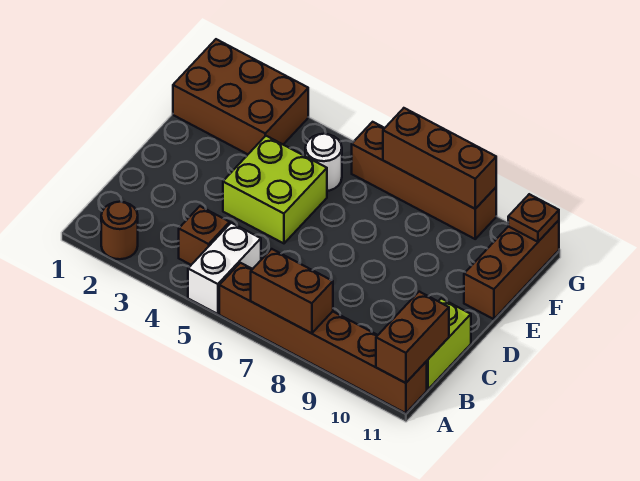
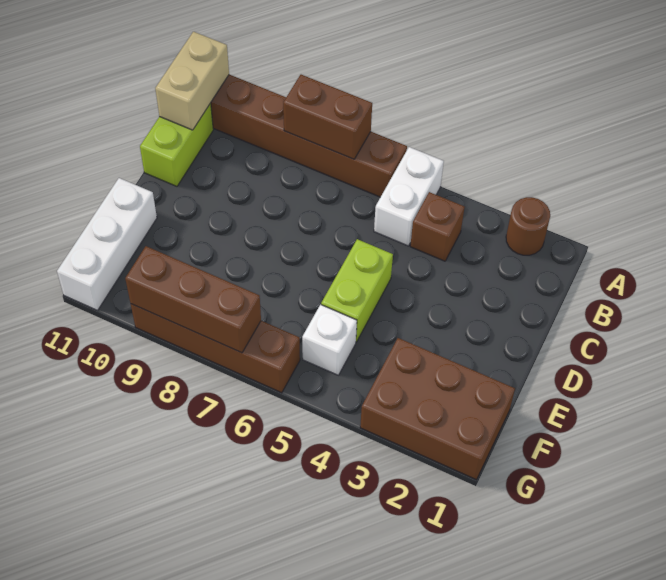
brown 1x2 brick [376,292,449,383] -> tan 1x2 brick [155,32,229,130]
lime 2x2 brick [223,136,327,243] -> lime 1x2 brick [321,239,393,342]
brown 1x3 brick [464,220,559,319] -> white 1x3 brick [57,178,157,310]
white 1x1 round brick [305,134,342,191] -> white 1x1 brick [302,304,357,375]
brown 1x1 plate [508,194,559,242] -> none

